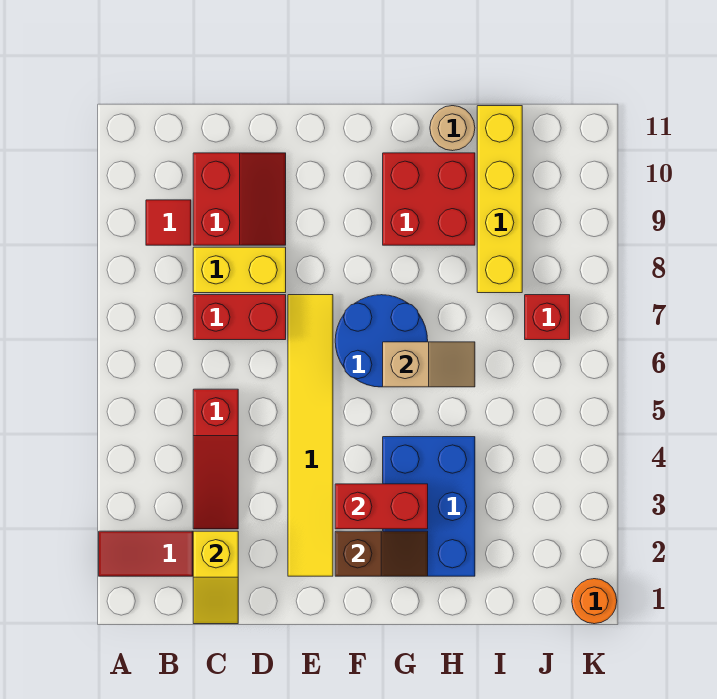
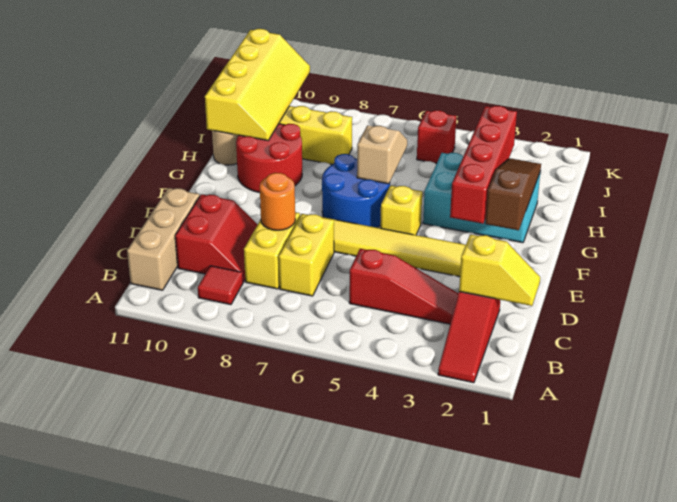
none -> tan 1x3 brick [127,188,200,290]
red 1x2 brick [193,295,286,340] -> yellow 1x2 brick [279,214,334,296]
red 2x2 slope [193,153,286,245] -> red 2x2 slope turned to [175,194,258,282]
brown 1x2 slope [335,531,428,576] -> brown 1x3 slope [485,158,541,230]
red 1x2 brick [335,484,428,529] -> red 1x4 brick [450,106,517,224]
none -> yellow 1x1 brick [380,185,422,235]
blue 2x3 brick [383,437,475,576] -> cyan 2x3 brick [423,153,540,243]
red 2x2 brick [383,153,475,245] -> red 2x2 round brick [236,124,302,193]
none -> yellow 2x4 slope [205,29,310,140]
red 1x1 brick [525,295,570,340] -> red 1x1 brick moved to [417,110,456,163]
orange 1x1 round brick [572,579,617,624] -> orange 1x1 round brick moved to [260,173,295,230]

